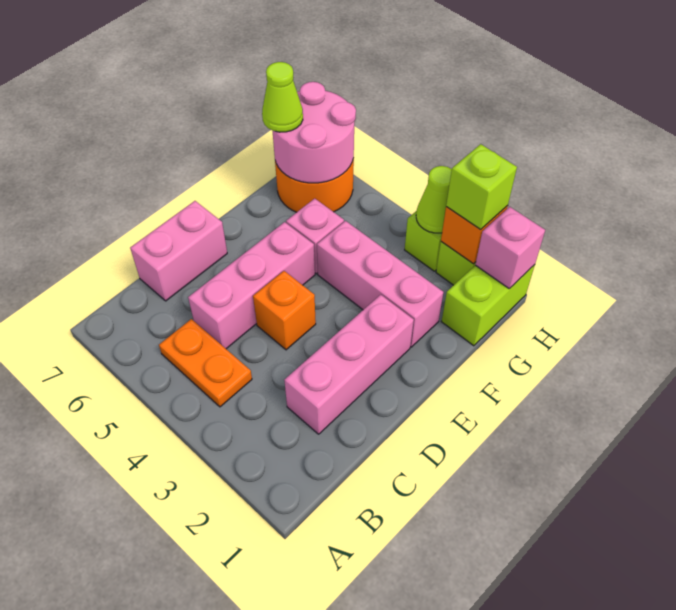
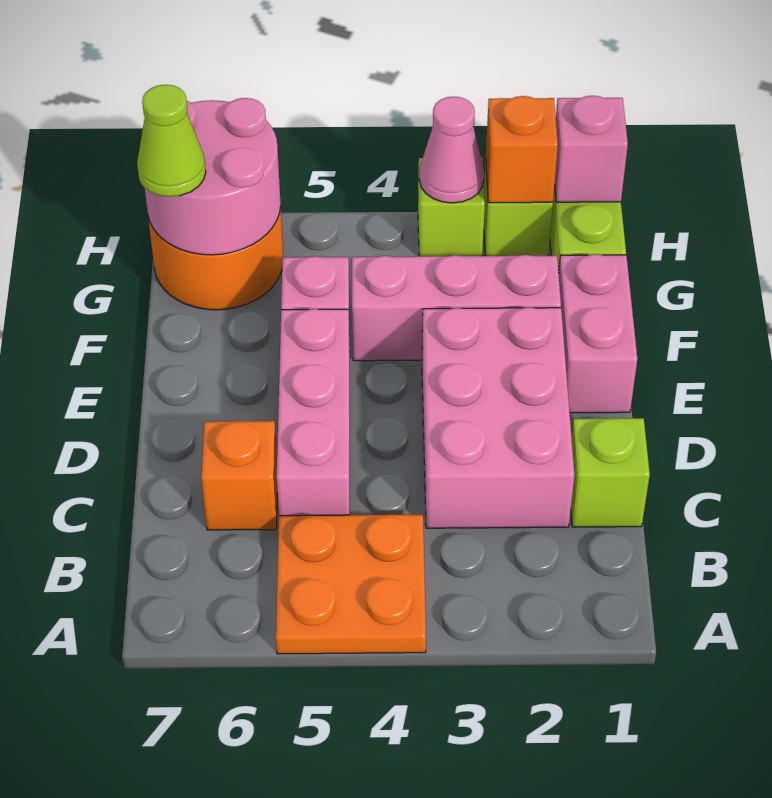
orange 1x2 plate [159,319,252,407] -> orange 2x2 plate [276,515,426,654]
pink 1x3 brick [284,295,414,434] -> pink 2x3 brick [422,307,574,528]
pink 1x2 brick [130,201,227,301] -> pink 1x2 brick moved to [559,254,637,413]
orange 1x1 brick [253,271,316,350] -> orange 1x1 brick moved to [201,421,277,530]
lime 1x1 brick [446,144,517,230] -> lime 1x1 brick moved to [571,418,650,527]
lime 1x1 cone [416,166,452,233] -> pink 1x1 cone [420,96,484,203]

